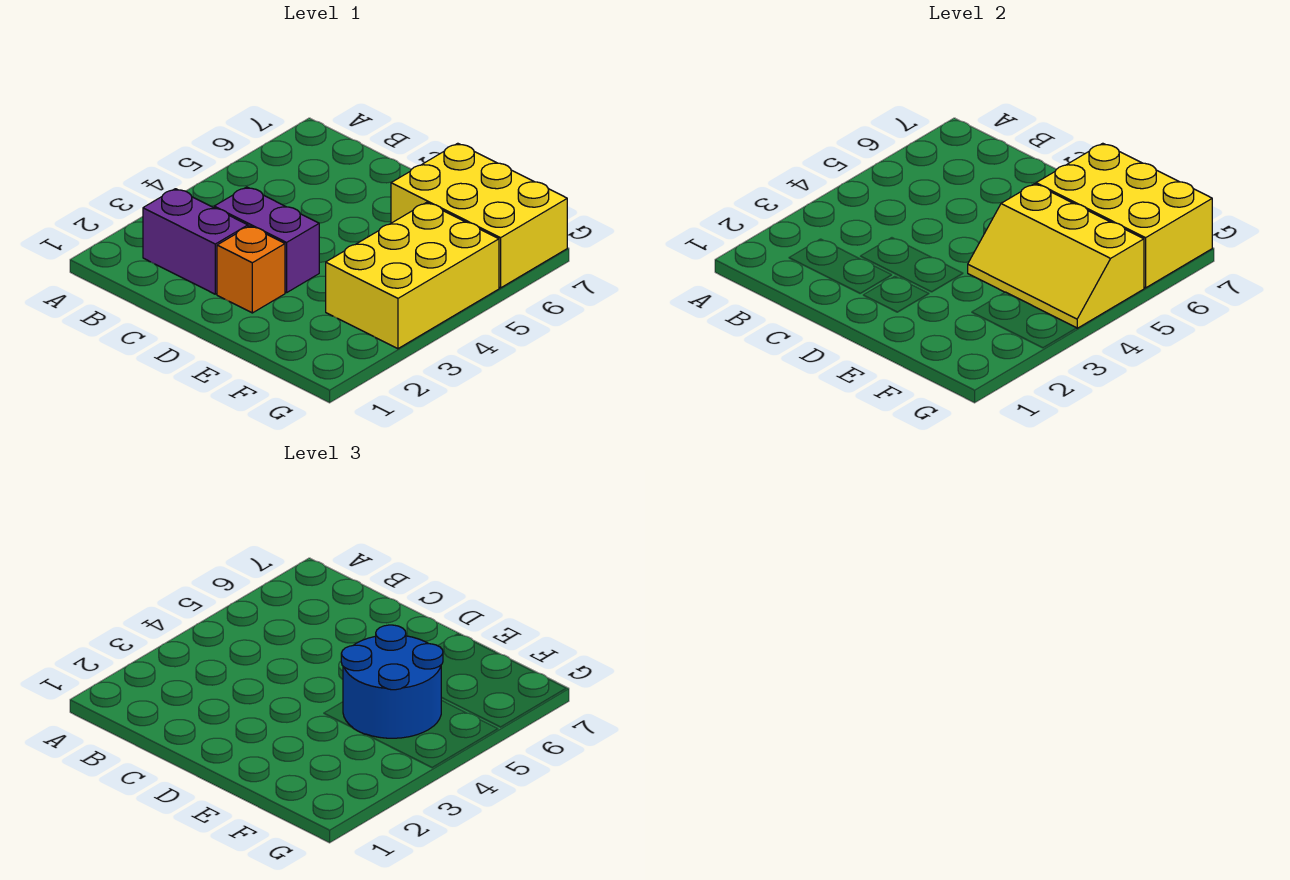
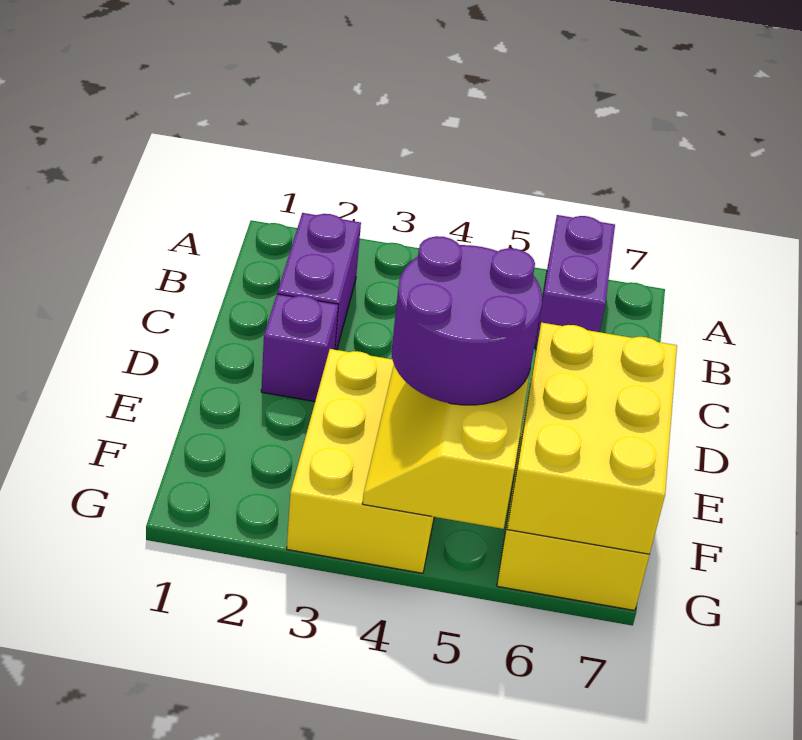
purple 1x2 brick [214,187,319,293] -> purple 1x2 brick moved to [535,215,615,349]
orange 1x1 brick [217,226,285,313] -> purple 1x1 brick [261,294,338,401]
blue 2x2 round brick [341,625,443,738] -> purple 2x2 round brick [391,236,542,405]
yellow 2x3 brick [326,203,499,349] -> yellow 2x3 brick turned to [287,349,434,573]

